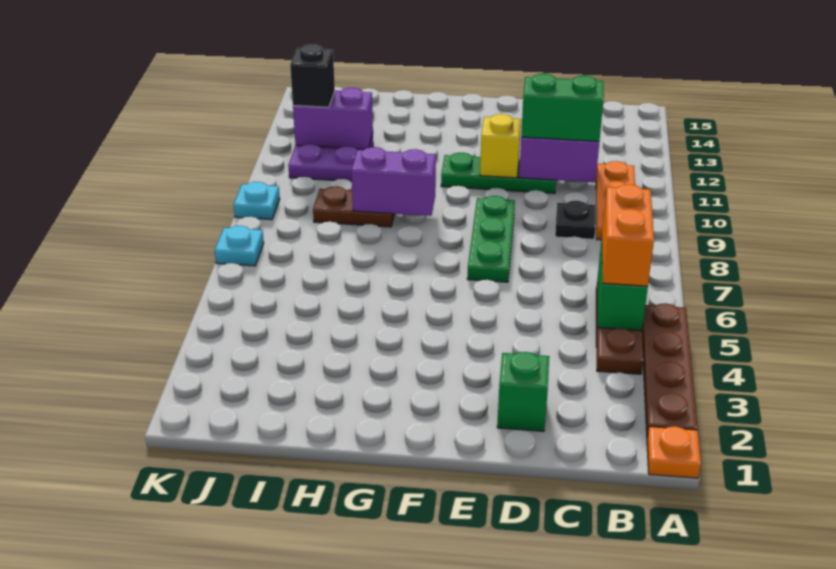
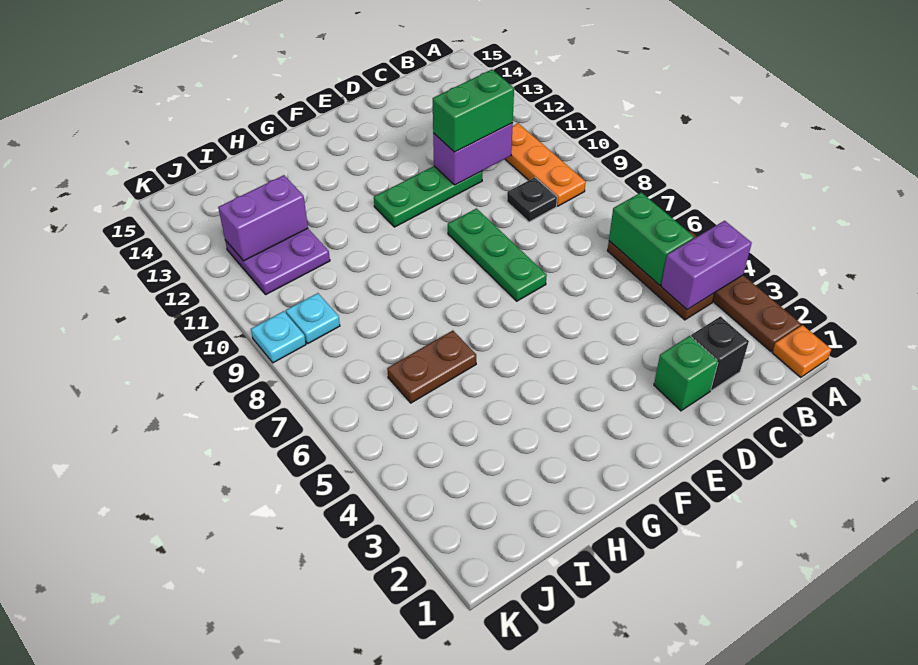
orange 1x2 brick [602,184,654,286] -> none
yellow 1x1 brick [480,114,521,178] -> none
purple 1x2 brick [351,147,436,216] -> purple 1x2 brick moved to [661,221,752,310]
brown 1x2 plate [313,186,394,227] -> brown 1x2 plate moved to [387,330,476,403]
black 1x1 brick [290,44,335,107] -> black 1x1 brick moved to [691,316,749,390]
cyan 1x1 plate [215,226,264,266] -> cyan 1x1 plate moved to [286,293,340,343]

